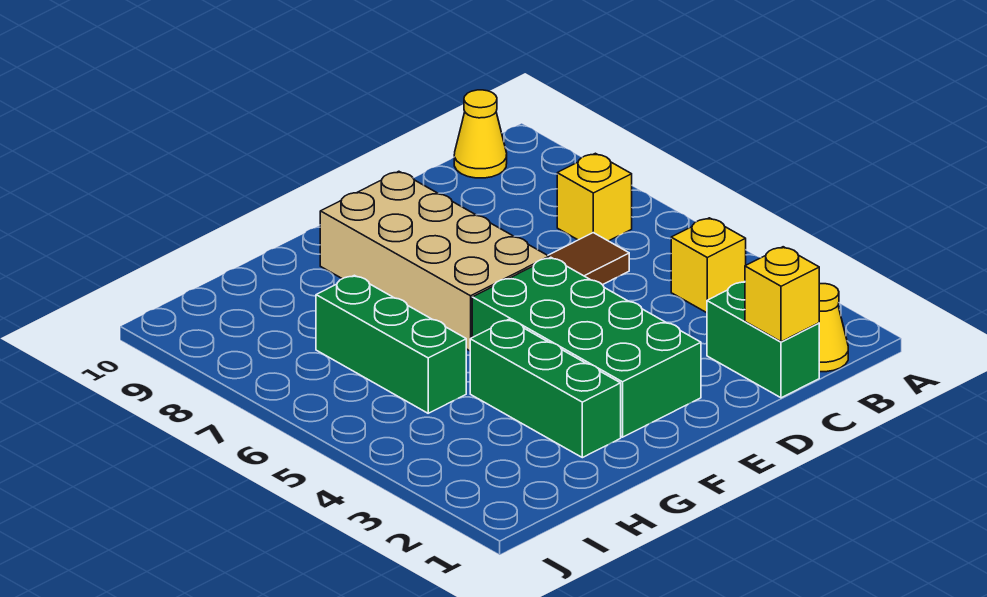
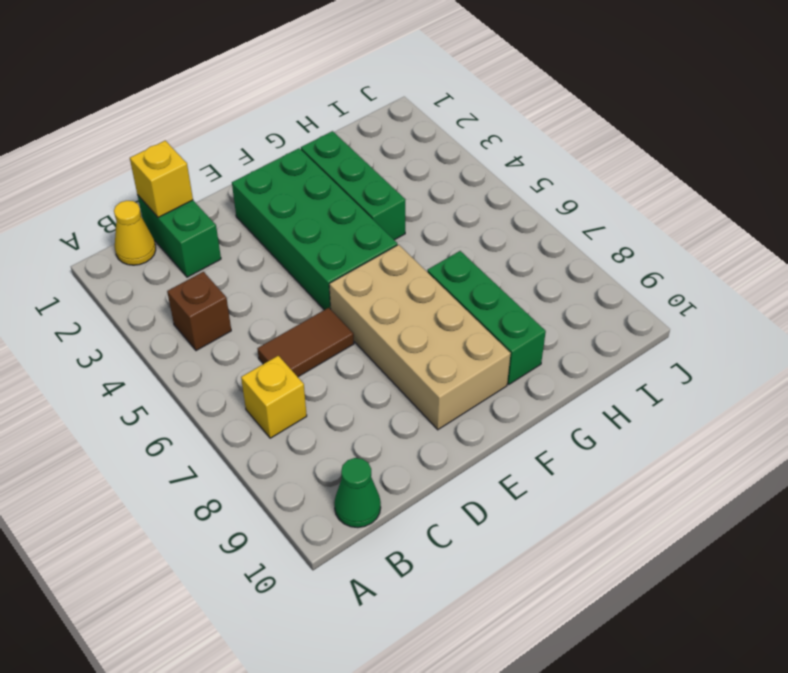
yellow 1x1 brick [671,218,746,313] -> brown 1x1 brick [167,272,231,351]
yellow 1x1 cone [454,90,507,178] -> green 1x1 cone [334,458,381,528]
green 1x3 brick [316,275,466,413] -> green 1x3 brick moved to [427,251,546,384]

